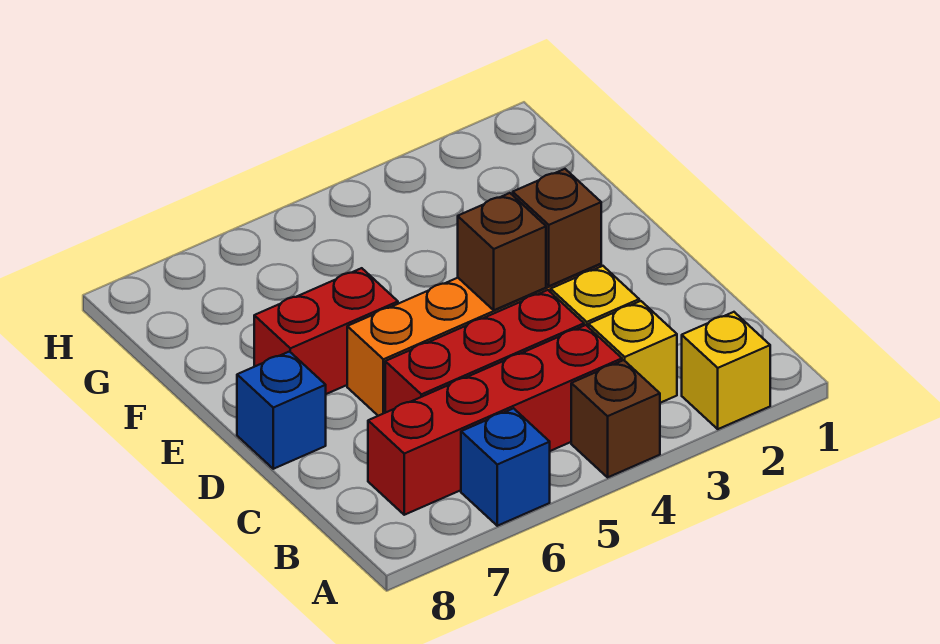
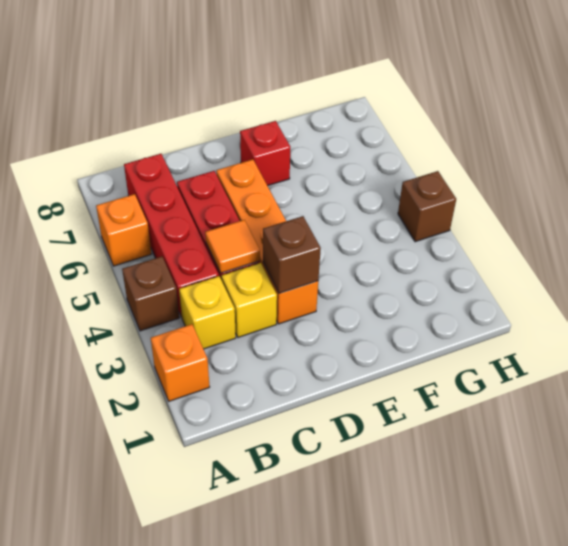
yellow 1x1 brick [682,312,770,429] -> orange 1x1 brick [151,324,210,401]
blue 1x1 brick [461,408,550,526] -> orange 1x1 brick [96,194,151,266]
none -> orange 1x1 tile [205,220,260,273]
brown 1x1 brick [458,193,546,310] -> brown 1x1 brick moved to [398,171,456,242]
blue 1x1 brick [237,352,326,469] -> none
red 1x2 brick [254,268,398,394] -> red 1x1 brick [240,121,290,186]

